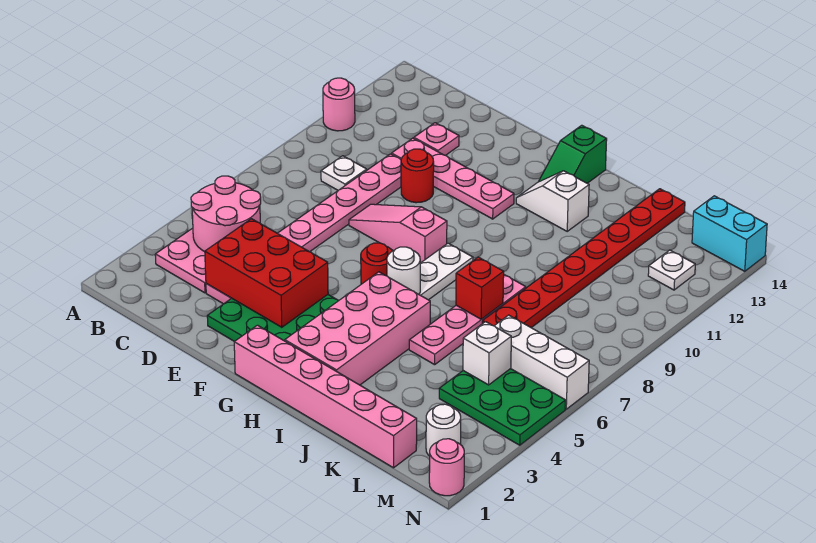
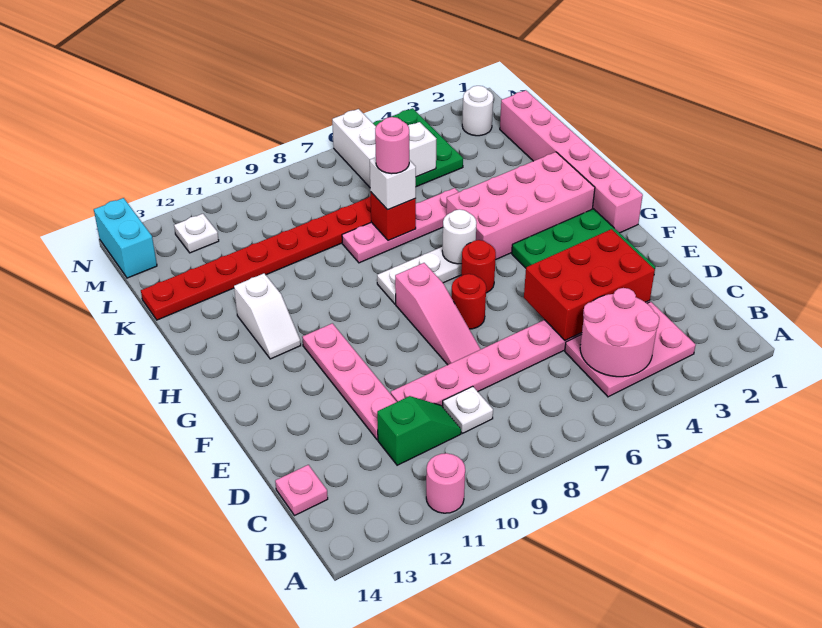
red 2x3 brick [205,219,328,327] -> red 2x3 brick turned to [524,229,655,340]
pink 1x1 plate [414,123,459,155] -> pink 1x1 plate moved to [275,465,328,516]
red 1x1 round brick [401,149,434,203] -> red 1x1 round brick moved to [451,274,486,329]
green 1x2 slope [539,125,607,183] -> green 1x2 slope moved to [377,396,461,465]
none -> white 1x1 brick [370,157,416,210]
pink 1x1 round brick [429,439,464,496] -> pink 1x1 round brick moved to [375,117,409,174]

